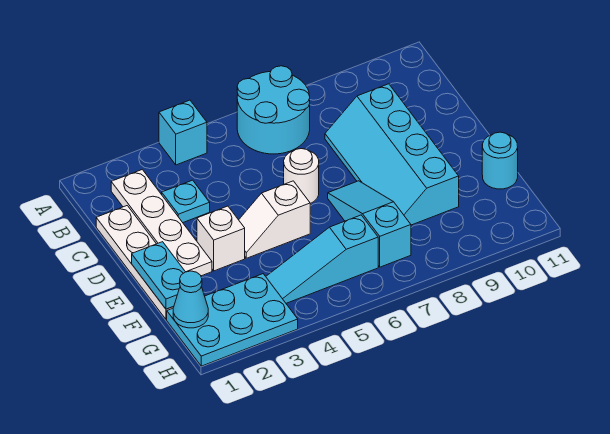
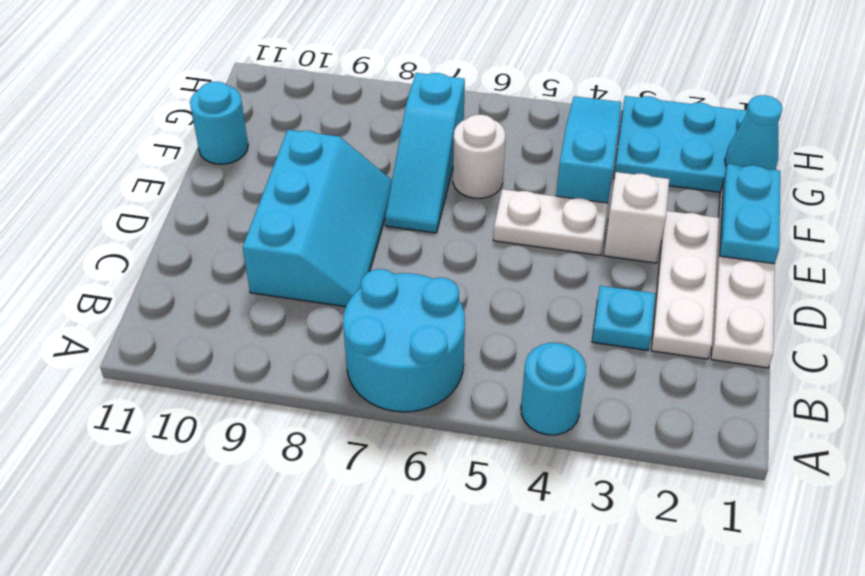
cyan 1x1 brick [159,100,207,165] -> cyan 1x1 round brick [521,343,586,435]
white 1x4 plate [111,170,212,276] -> white 1x3 plate [651,211,719,359]
cyan 2x4 slope [325,84,459,225] -> cyan 2x3 slope [243,130,392,307]
white 1x1 round brick [284,149,319,204] -> white 1x1 round brick moved to [453,115,505,198]
white 1x2 slope [239,181,310,258] -> white 1x2 plate [493,189,608,255]
cyan 1x3 slope [266,215,378,303] -> cyan 1x3 slope turned to [556,96,621,203]

